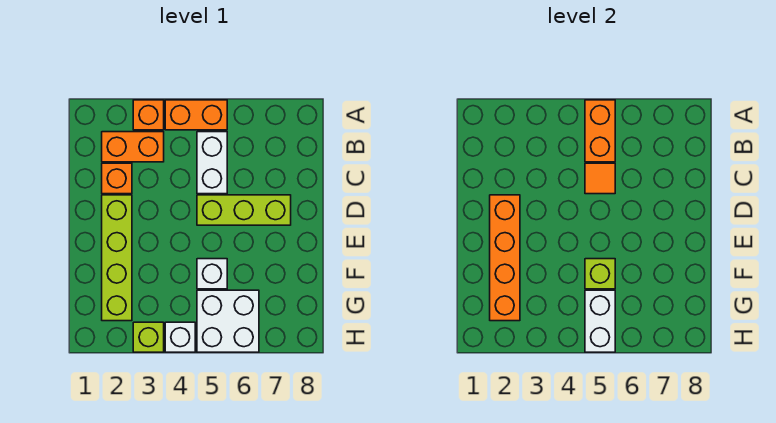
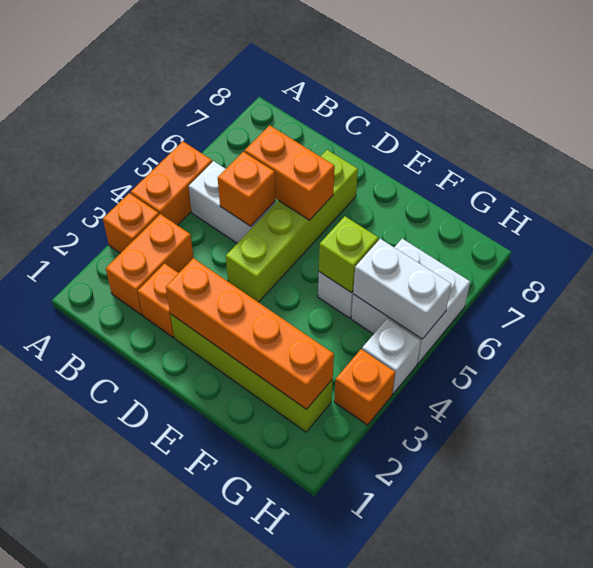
orange 1x2 brick [585,100,615,162] -> orange 1x2 brick moved to [245,125,335,220]
orange 1x1 tile [585,163,615,194] -> orange 1x1 brick [218,152,276,226]
lime 1x3 brick [197,195,291,225] -> lime 1x4 brick [226,150,358,302]
lime 1x1 brick [133,322,164,352] -> orange 1x1 brick [334,349,395,425]

